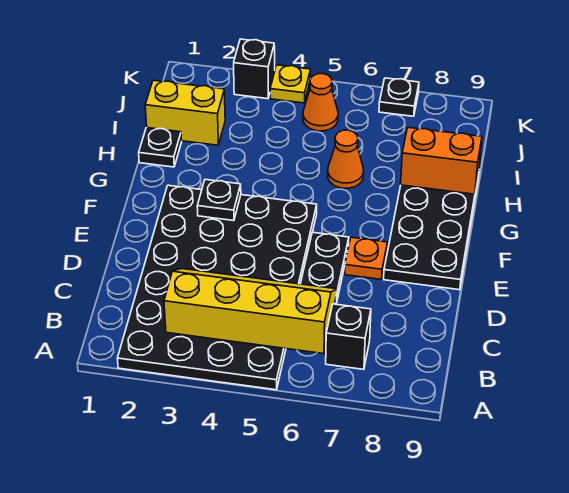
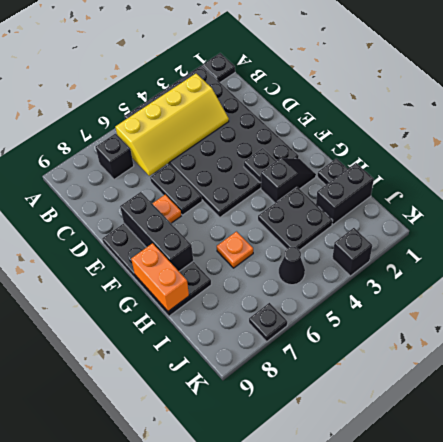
none -> black 1x1 plate [202,53,235,82]
none -> black 1x3 brick [120,192,193,271]
none -> black 1x2 slope [261,158,316,203]
none -> black 2x2 plate [258,187,333,250]
orange 1x1 cone [328,130,364,188] -> orange 1x1 plate [217,232,253,268]
orange 1x2 brick [401,128,482,194] -> orange 1x2 brick turned to [131,243,189,311]
yellow 1x2 brick [145,80,225,145] -> black 1x2 brick [316,163,374,225]
orange 1x1 cone [303,74,338,131] -> black 1x1 cone [279,247,305,285]
yellow 1x1 plate [270,65,311,103] -> none

